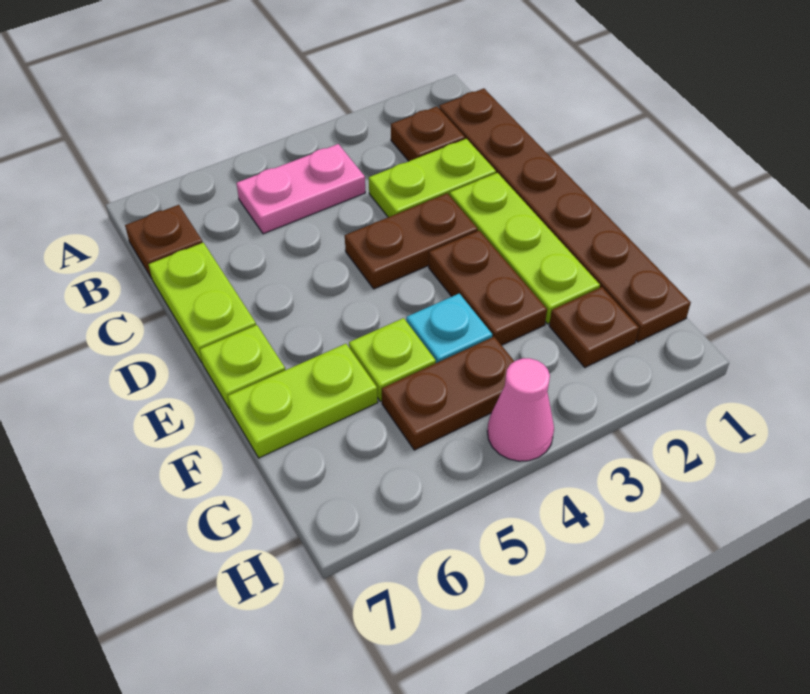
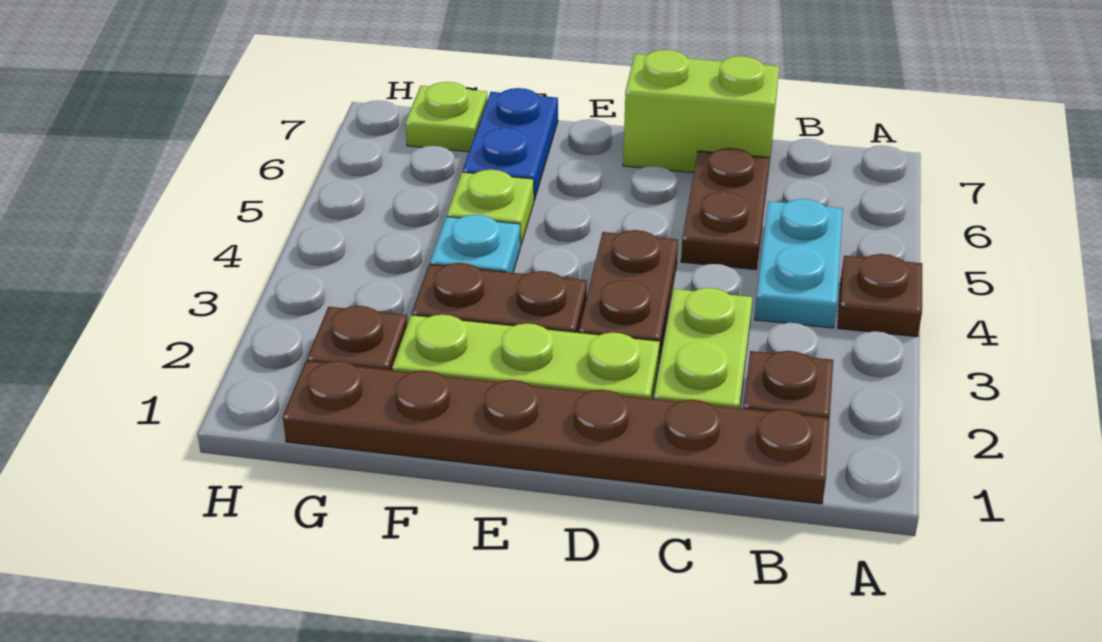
pink 1x2 plate [236,144,365,234] -> cyan 1x2 plate [755,199,843,328]
brown 1x1 plate [125,205,203,278] -> brown 1x1 plate moved to [838,254,922,337]
lime 1x2 plate [148,243,256,362] -> lime 1x2 brick [623,50,779,173]
lime 1x1 plate [200,325,285,409] -> lime 1x1 plate moved to [405,82,487,152]
lime 1x2 plate [228,344,378,458] -> blue 1x2 plate [463,88,558,200]
brown 1x2 plate [382,337,514,450] -> brown 1x2 plate moved to [681,148,770,270]
pink 1x1 cone [487,358,554,461] -> none

